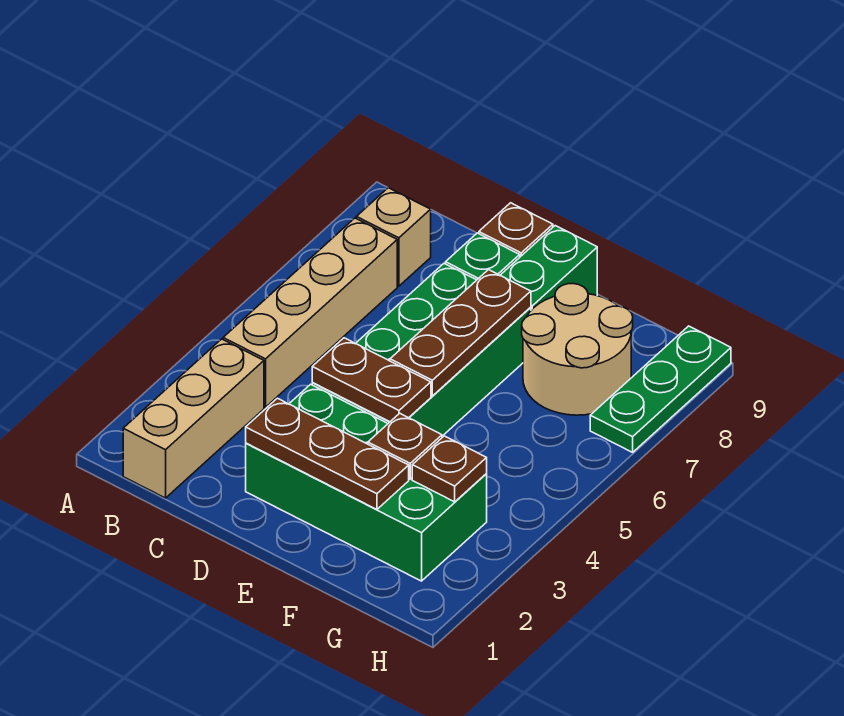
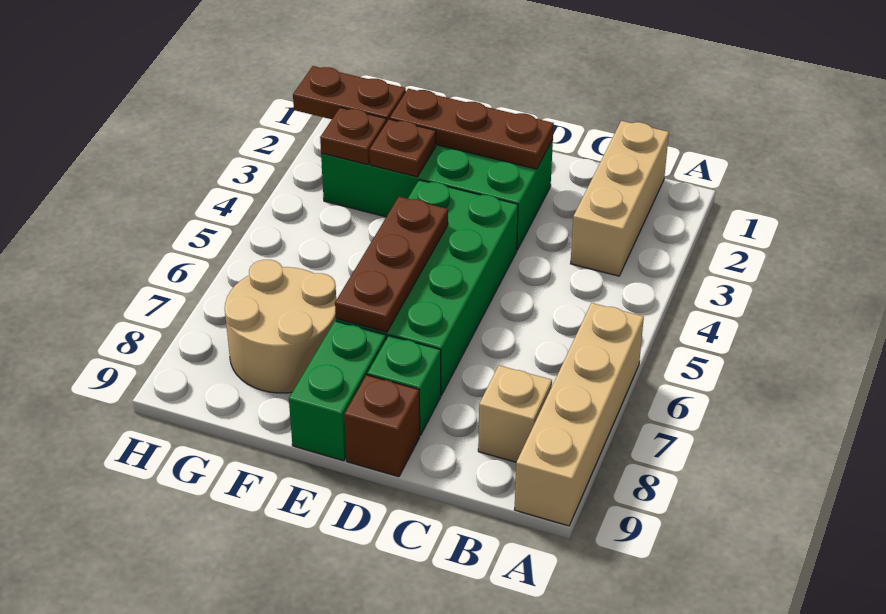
tan 1x4 brick [223,218,397,407] -> tan 1x4 brick moved to [515,303,644,526]
brown 1x2 plate [312,338,431,422] -> brown 1x2 plate moved to [293,66,406,122]
green 1x3 plate [590,326,731,452] -> none

